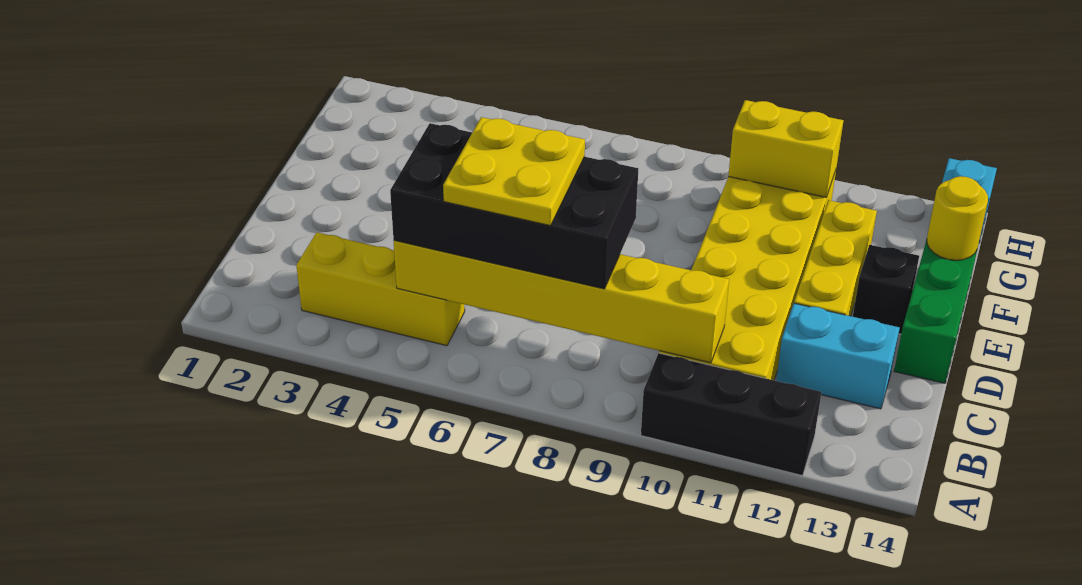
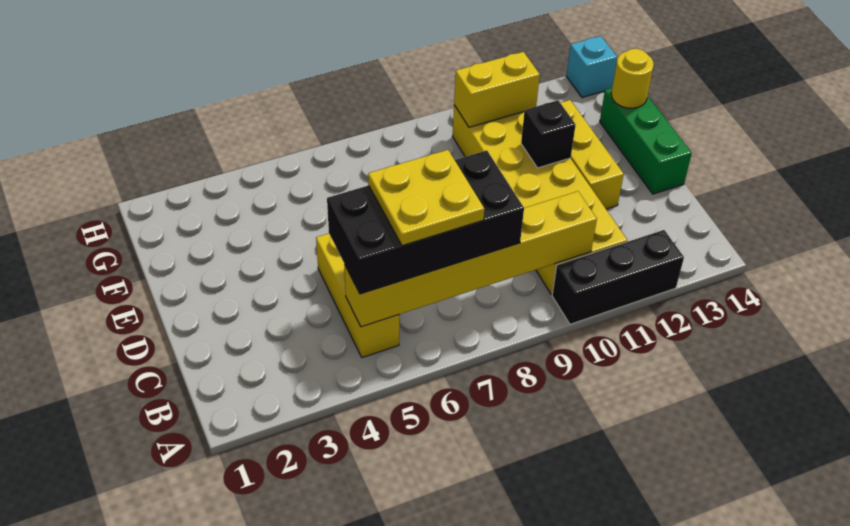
yellow 1x3 brick [296,233,465,346] -> yellow 1x3 brick turned to [316,233,399,358]
cyan 1x2 brick [776,303,899,409] -> none
black 1x1 brick [853,245,919,334] -> black 1x1 brick moved to [521,100,576,168]

